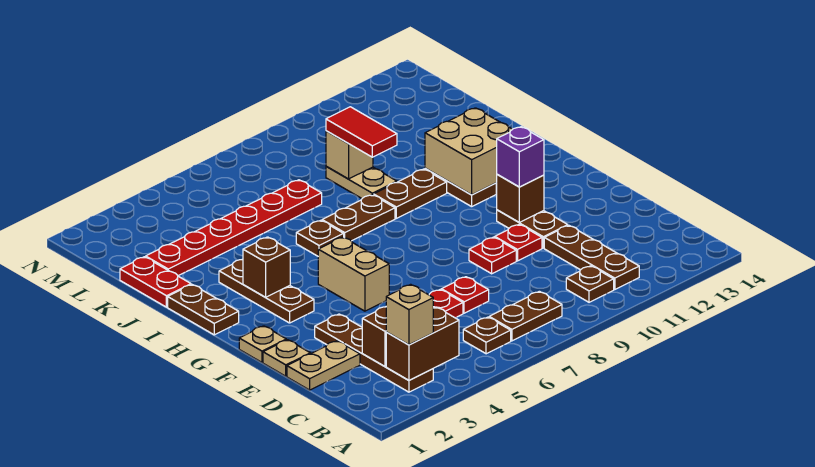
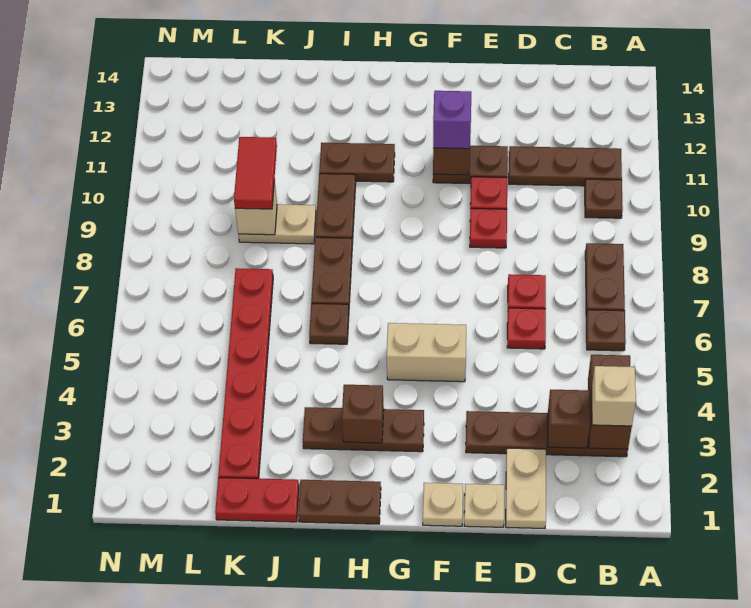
tan 2x2 brick [425,108,512,195] -> none
red 1x2 tile [326,107,397,157] -> red 1x2 tile turned to [234,137,277,209]

